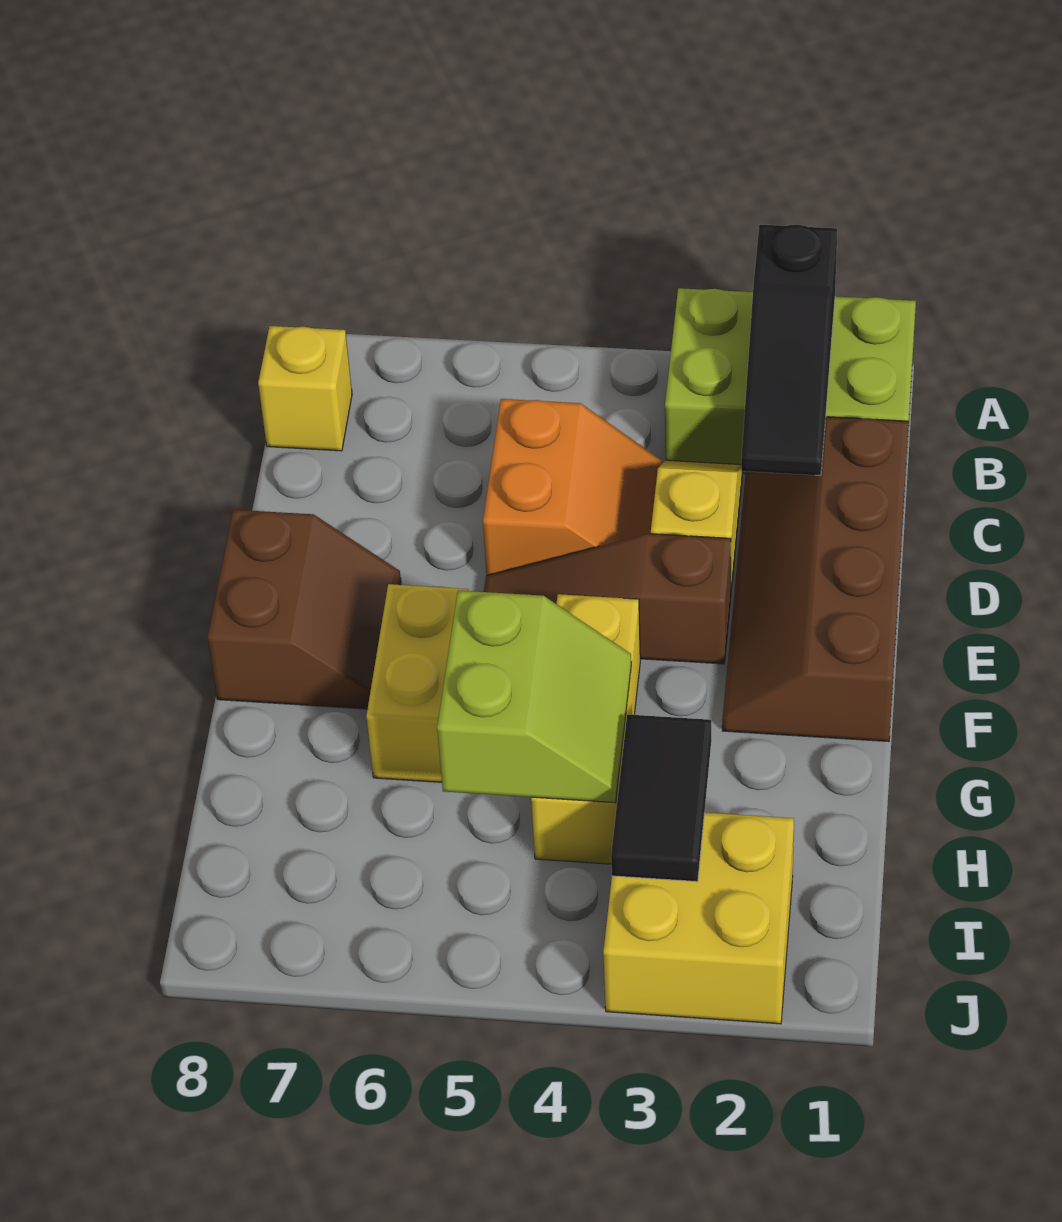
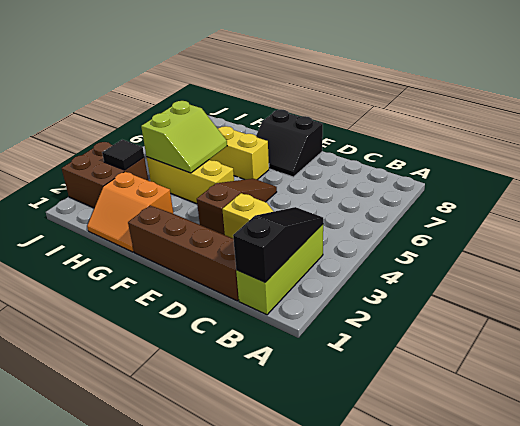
lime 2x3 brick [665,288,916,474] -> lime 1x3 brick [236,224,323,315]
black 1x3 slope [741,224,837,475] -> black 1x3 slope turned to [233,207,323,282]
yellow 1x1 brick [258,326,352,451] -> none
orange 2x2 slope [483,399,661,575] -> orange 2x2 slope moved to [87,172,173,252]
brown 2x2 slope [207,510,401,709] -> black 2x2 slope [256,110,323,177]
lime 2x2 slope [437,591,631,803] -> lime 2x2 slope turned to [141,101,227,173]
black 1x2 tile [611,714,711,882] -> black 1x1 tile [102,140,144,170]
yellow 2x2 brick [603,813,794,1024] -> brown 2x2 brick [62,142,148,208]

